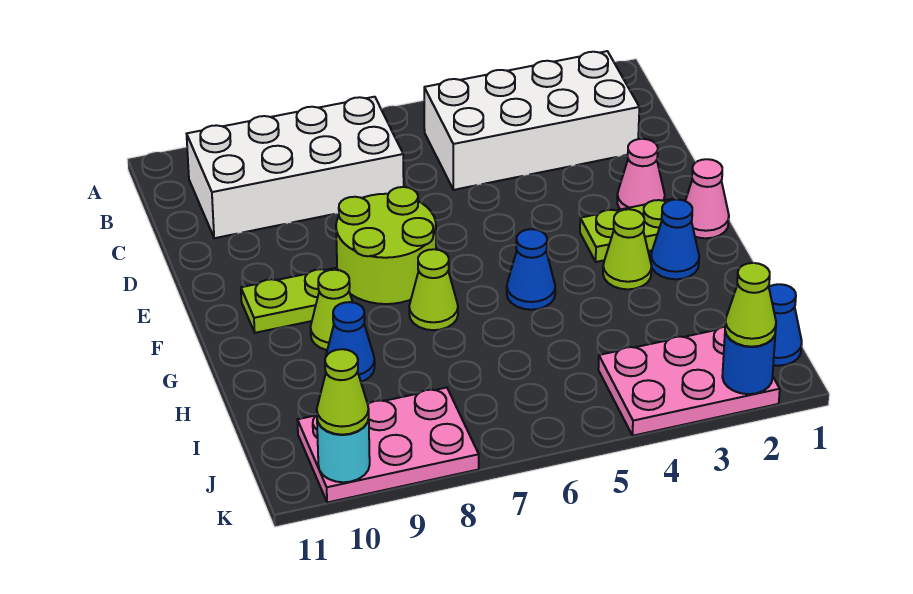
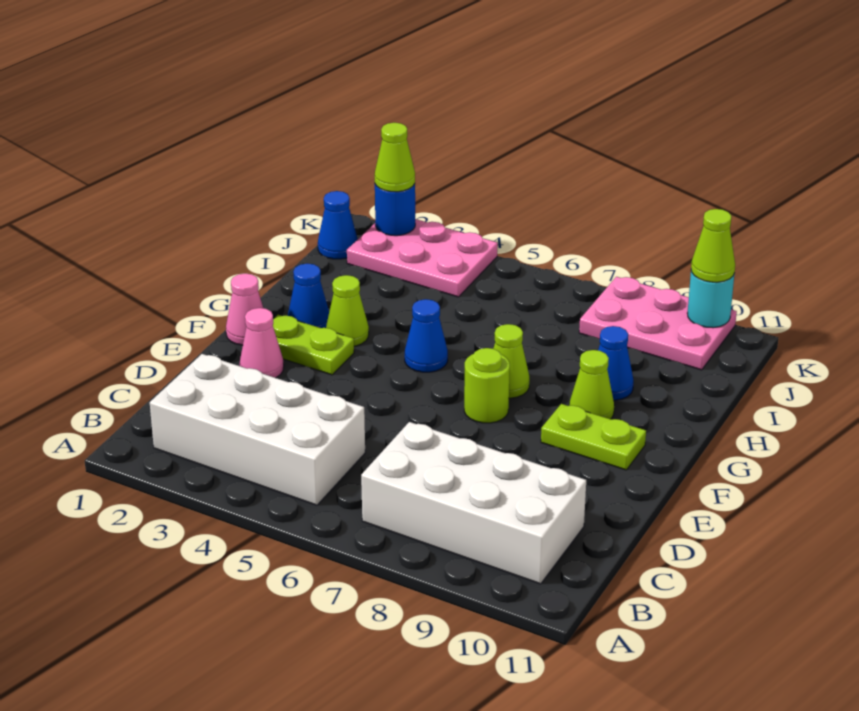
lime 2x2 round brick [336,187,436,304] -> lime 1x1 round brick [464,348,510,423]

